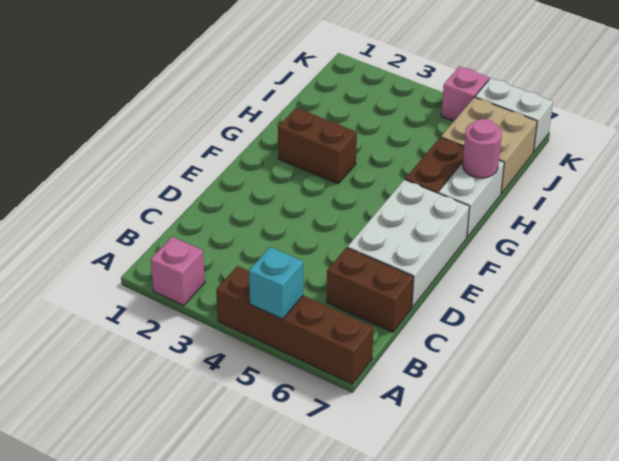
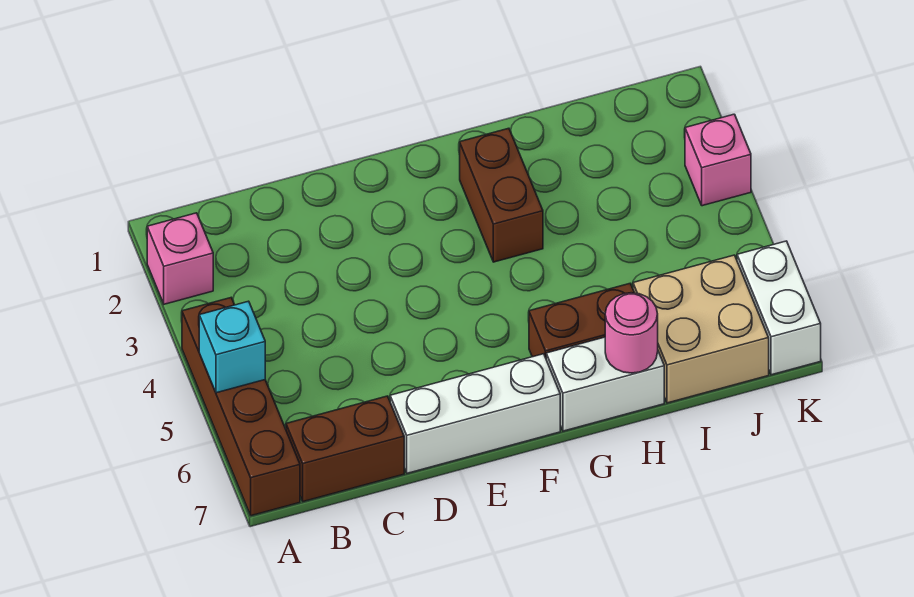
brown 1x2 brick [327,248,414,332] -> brown 1x2 brick turned to [286,396,404,502]
white 2x3 brick [347,180,470,308] -> white 1x3 brick [390,354,560,473]
pink 1x1 brick [441,66,489,121] -> pink 1x1 brick moved to [685,114,751,206]

